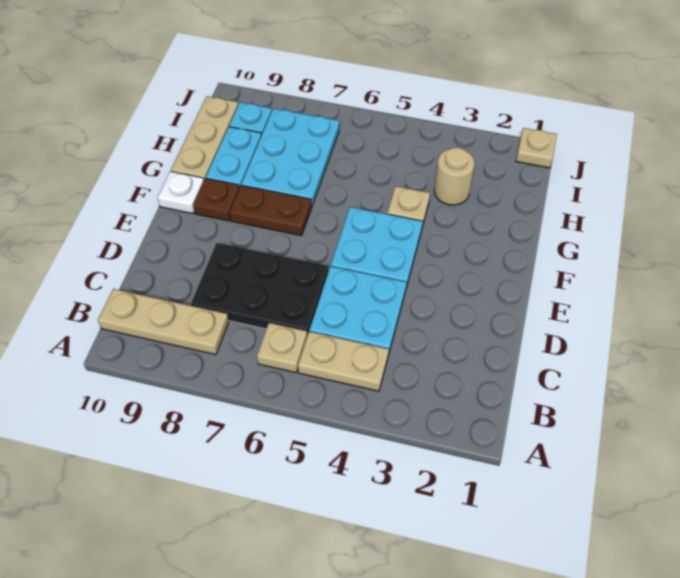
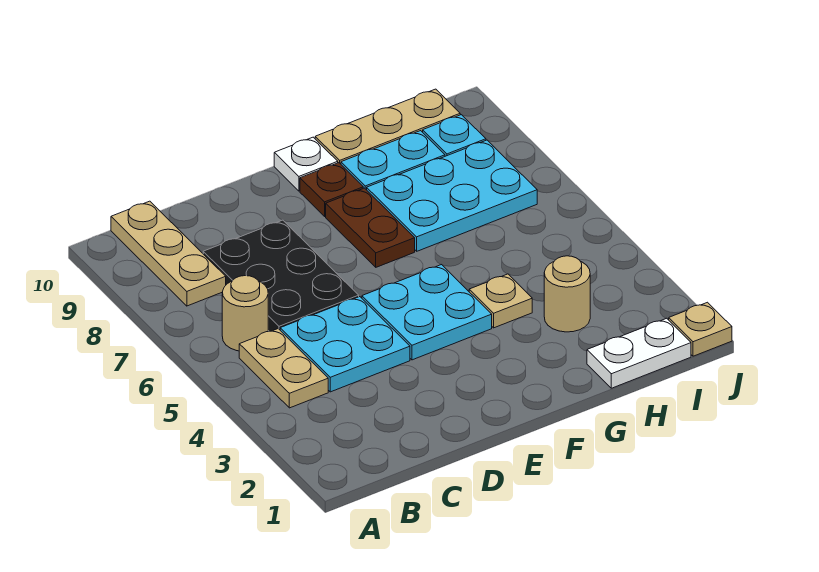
tan 1x1 plate [257,323,307,373] -> tan 1x1 round brick [222,276,268,351]
none -> white 1x2 plate [587,318,691,388]

